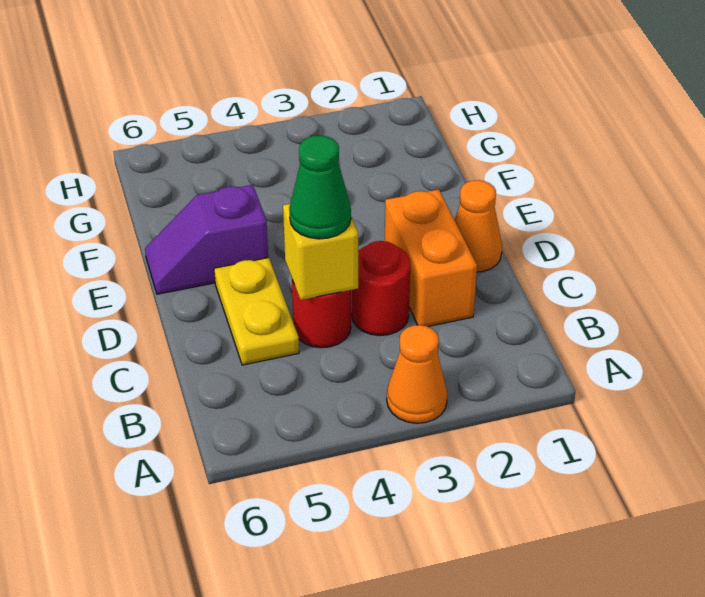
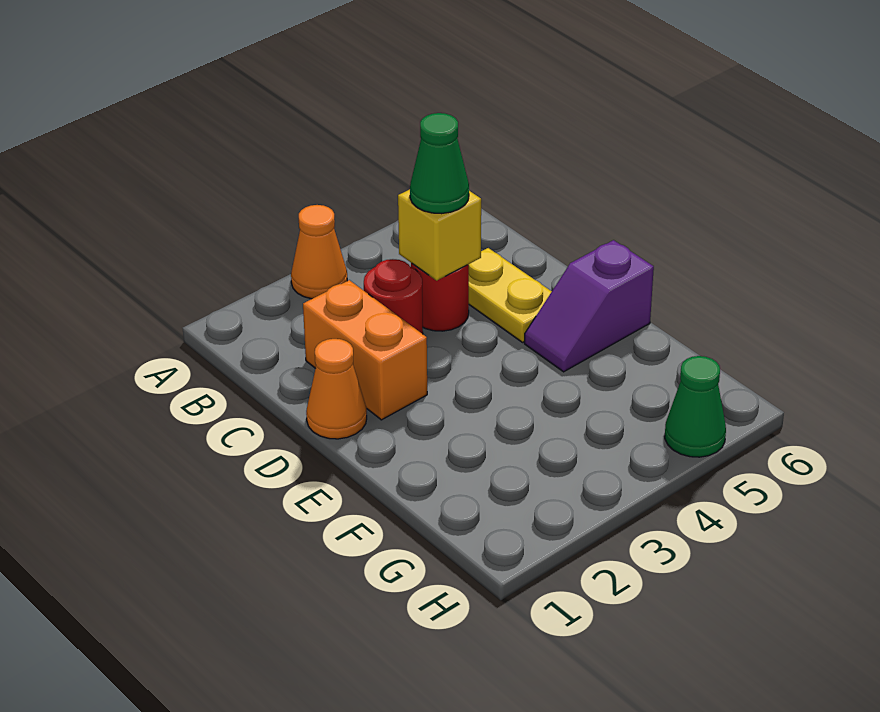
purple 1x2 slope [145,185,268,294] -> purple 1x2 slope turned to [524,240,654,372]
none -> green 1x1 cone [665,356,726,457]

